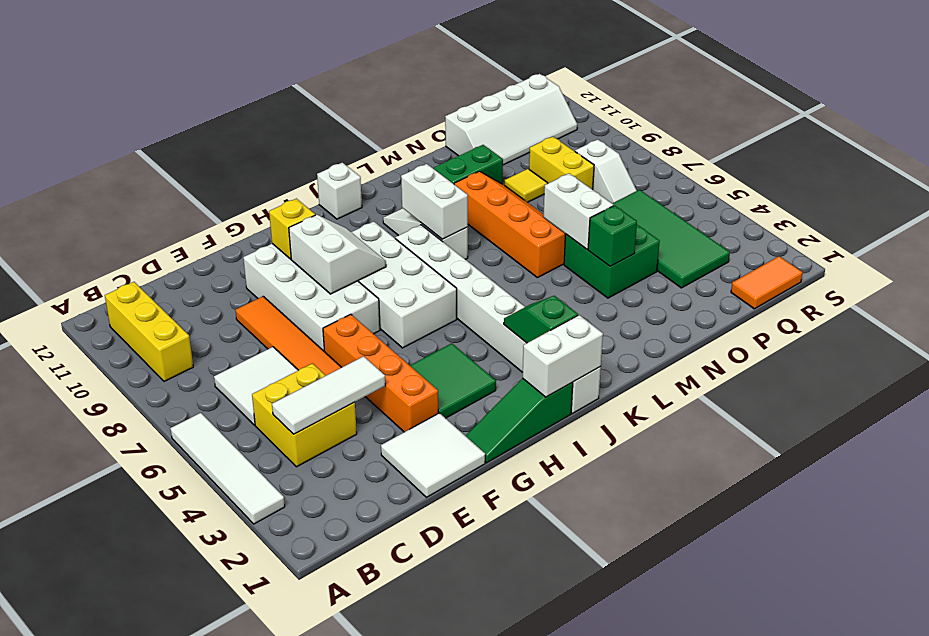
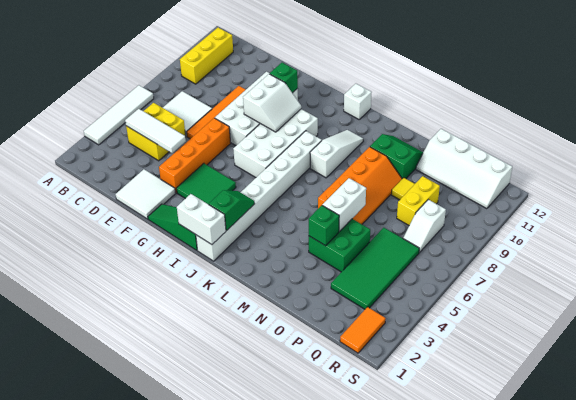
yellow 1x1 brick [269,199,315,259] -> green 1x1 brick [270,63,298,93]
white 1x2 brick [401,164,468,239] -> none
orange 1x2 tile [731,256,803,309] -> orange 1x2 tile turned to [340,307,386,353]

